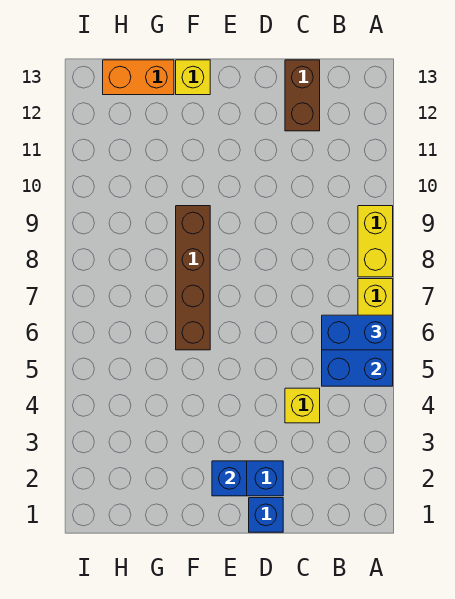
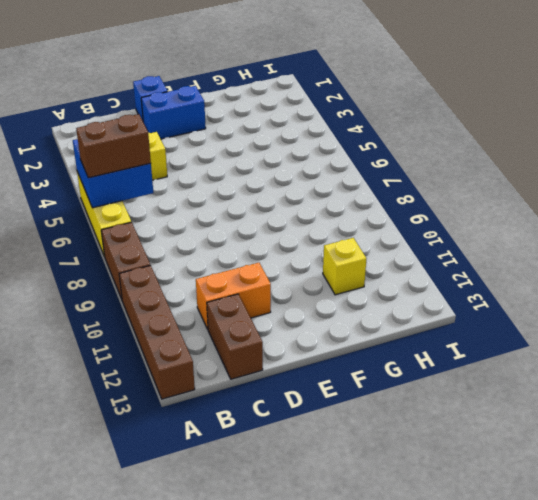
blue 1x2 brick [322,315,393,350] -> brown 1x2 brick [76,114,151,178]
yellow 1x2 brick [358,206,393,277] -> brown 1x2 brick [101,222,150,299]
blue 1x1 brick [212,461,247,496] -> none
brown 1x4 brick [176,206,210,350] -> brown 1x4 brick moved to [119,265,195,399]
yellow 1x1 brick [176,60,210,95] -> yellow 1x1 brick moved to [323,238,366,295]
orange 1x2 brick [103,60,174,95] -> orange 1x2 brick moved to [196,263,271,329]

